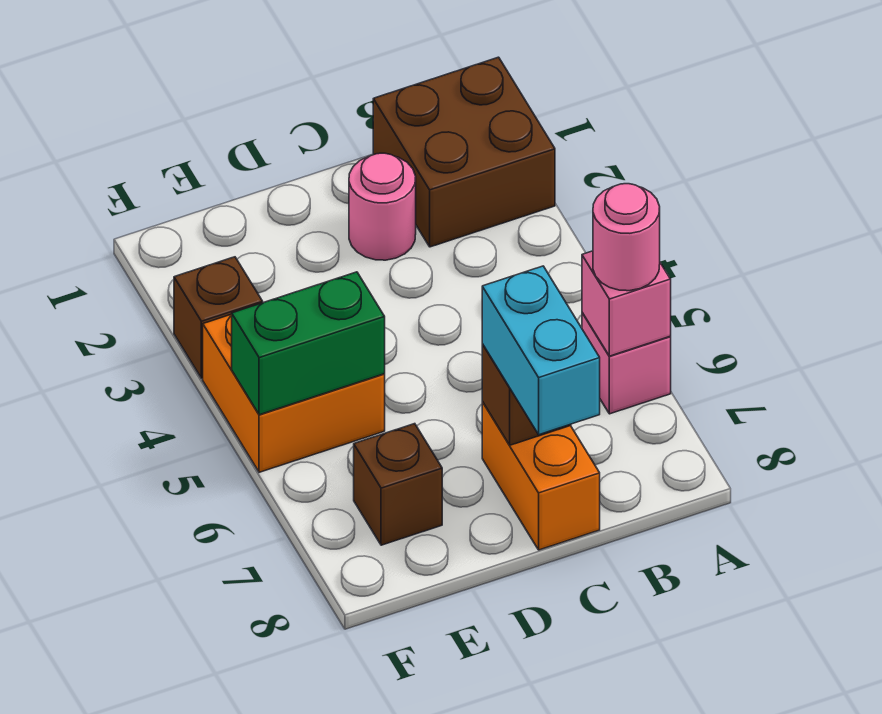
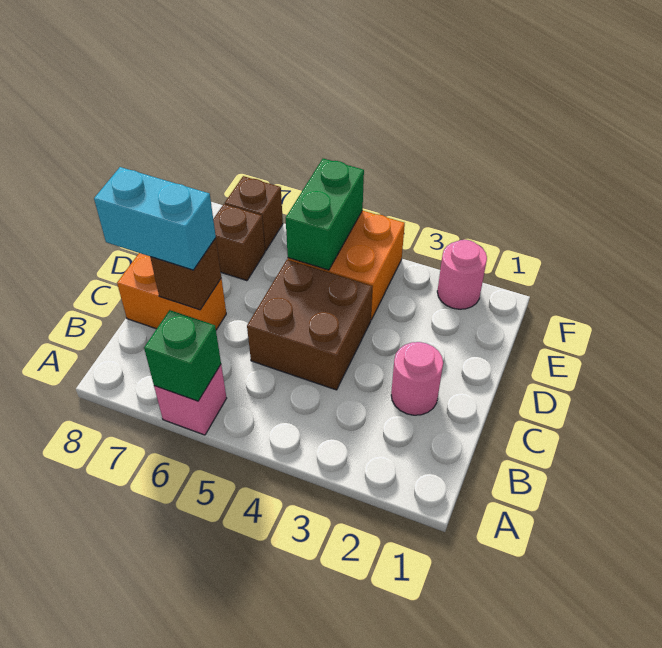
brown 2x2 brick [373,57,555,247] -> brown 2x2 brick moved to [247,260,372,390]
pink 1x1 brick [582,251,671,356] -> green 1x1 brick [144,310,221,401]
pink 1x1 round brick [593,184,660,291] -> pink 1x1 round brick moved to [437,240,487,309]
brown 1x1 brick [174,257,263,378] -> brown 1x1 brick moved to [225,176,283,251]

